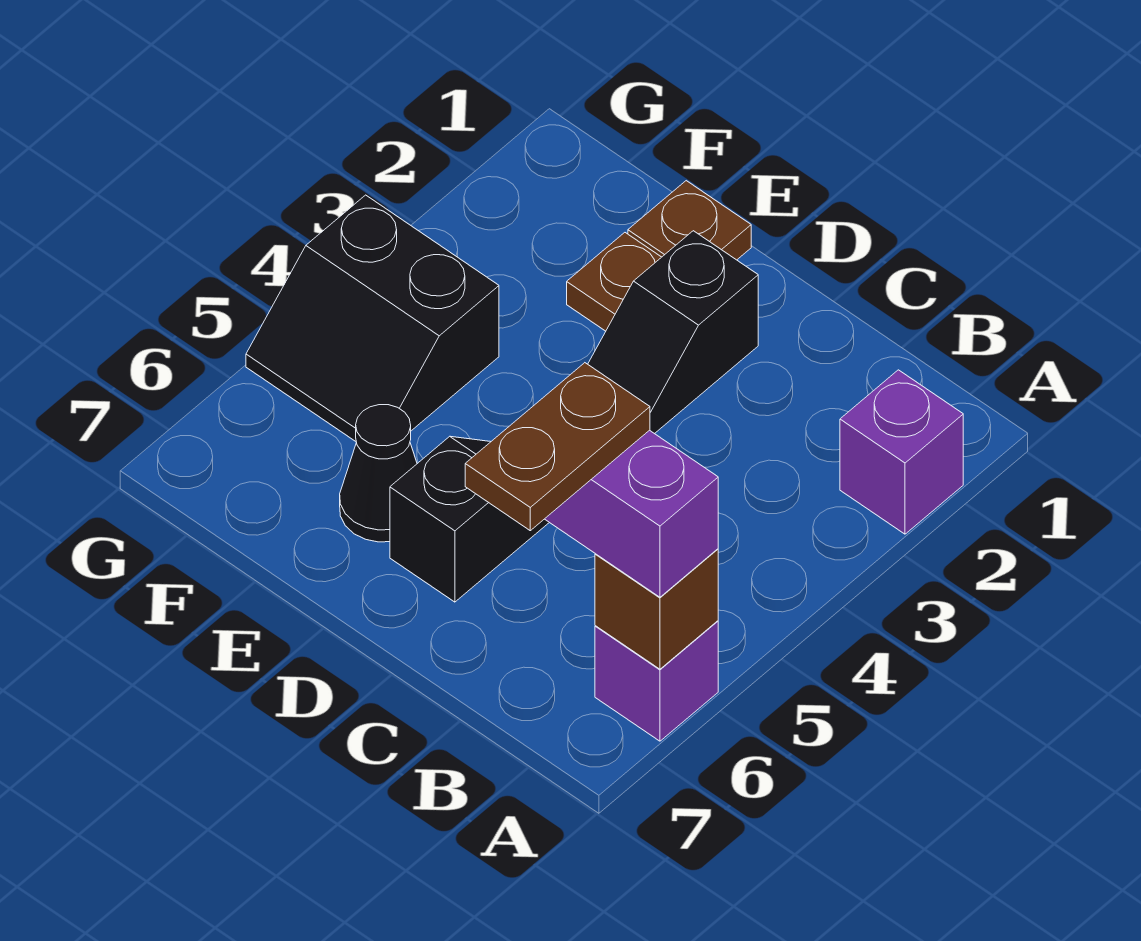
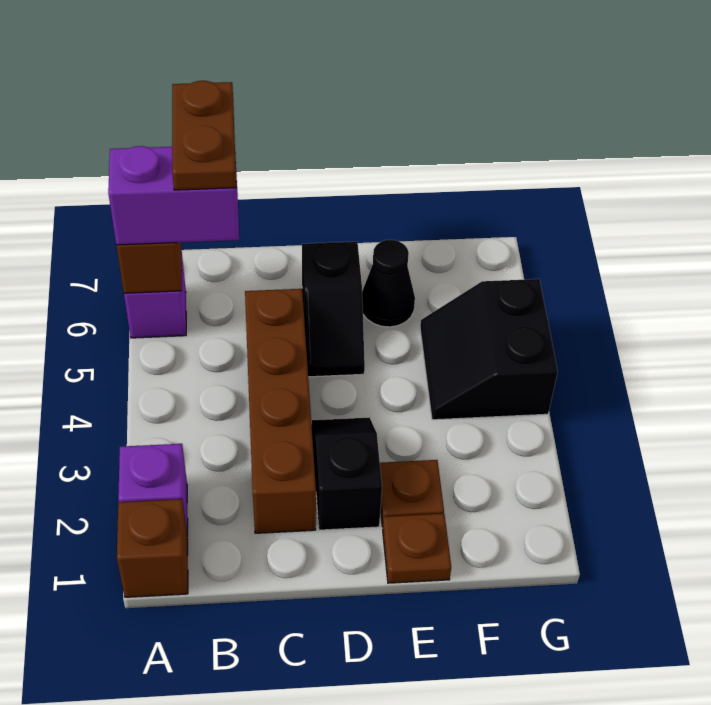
none -> brown 1x1 brick [117,499,188,597]
none -> brown 1x4 brick [245,289,316,533]
black 2x2 slope [246,195,499,441] -> black 2x2 slope turned to [420,279,558,420]

